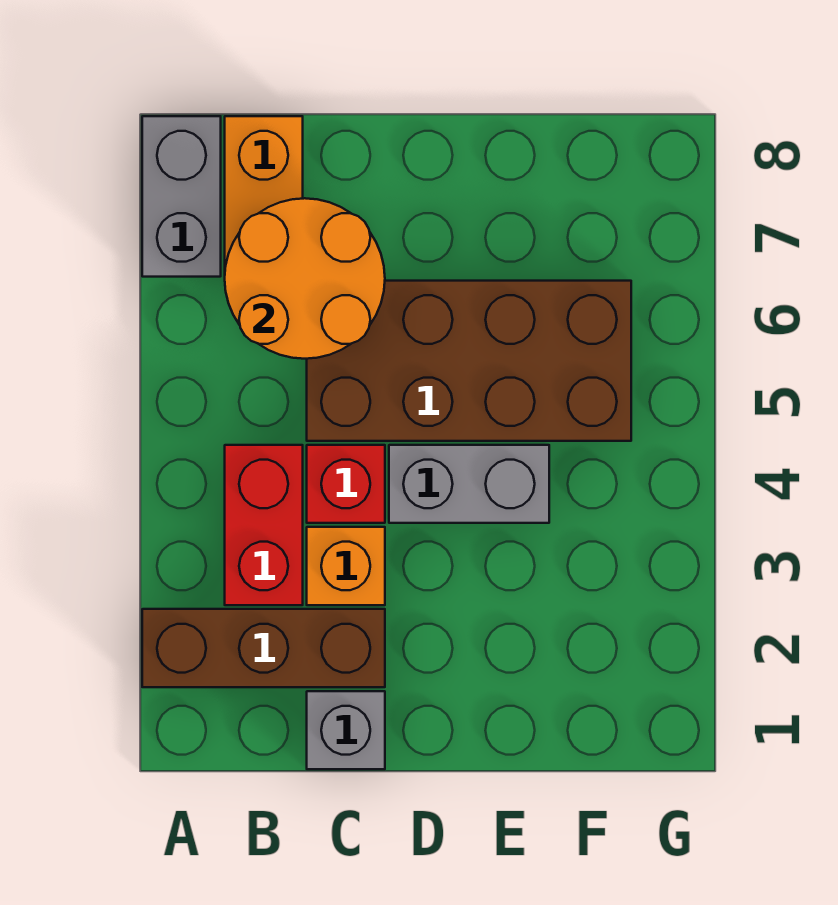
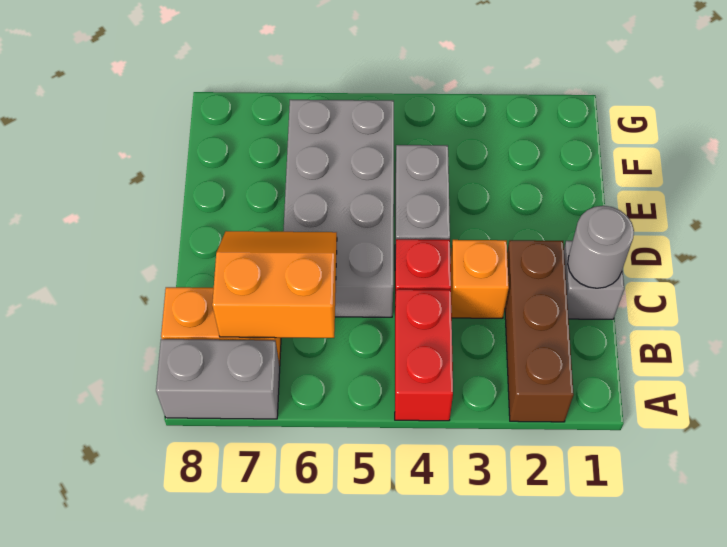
red 1x2 brick [225,445,303,605] -> red 1x2 brick turned to [395,289,453,421]
orange 2x2 round brick [225,198,385,359] -> orange 2x2 slope [212,231,337,338]
none -> grey 1x1 round brick [568,206,634,288]
brown 2x4 brick [307,281,631,441] -> grey 2x4 brick [283,100,394,317]

